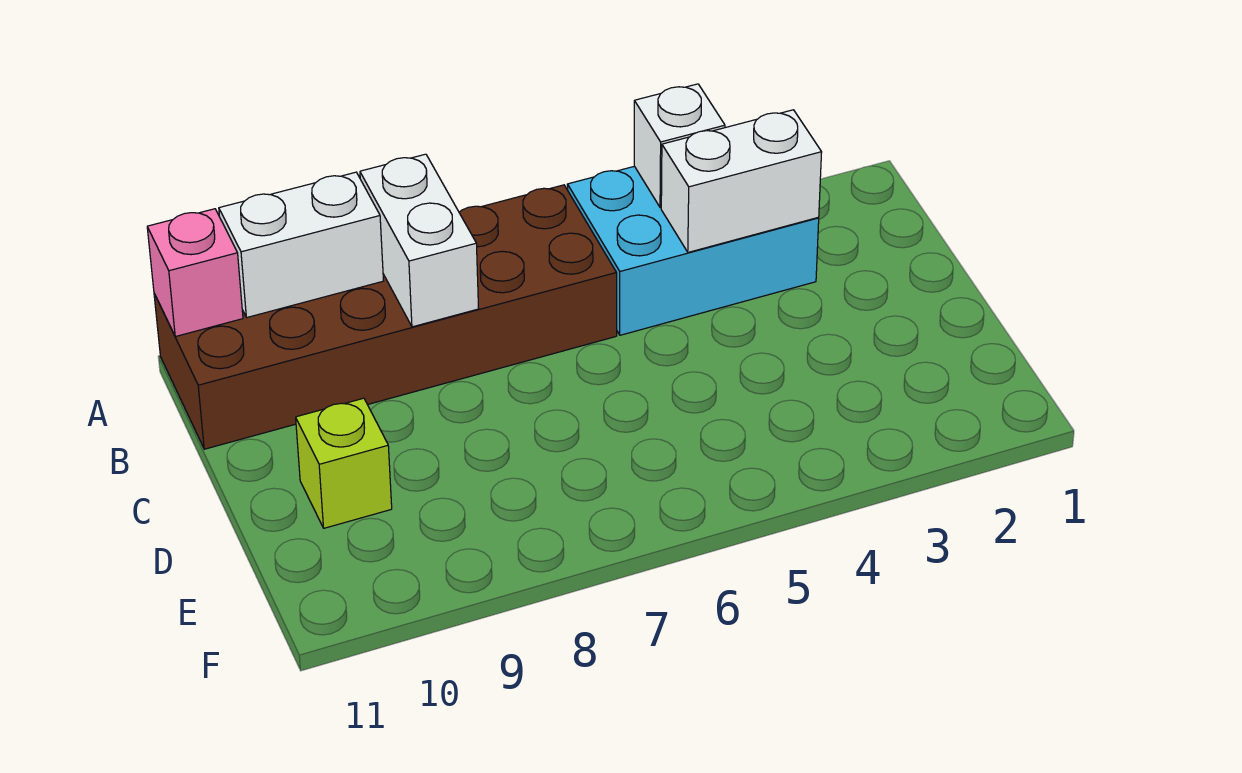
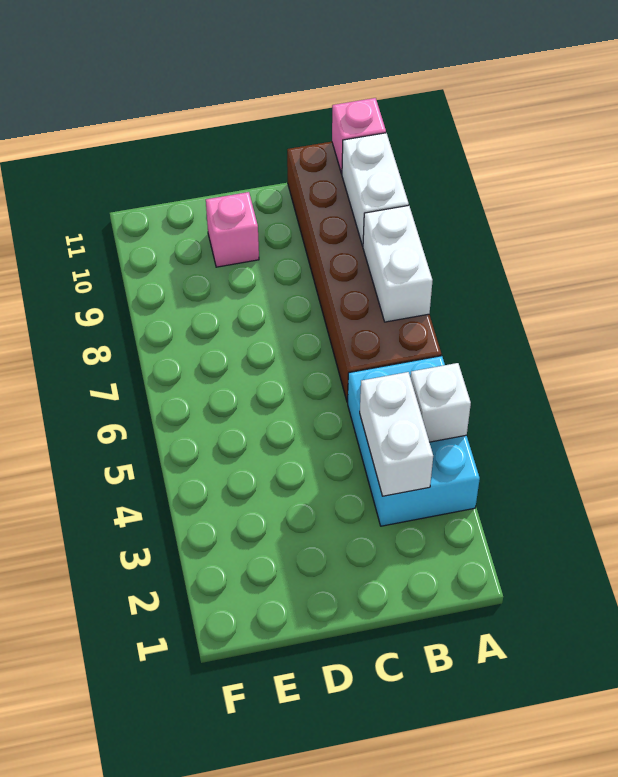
white 1x2 brick [360,154,479,327] -> white 1x2 brick turned to [363,205,433,322]
lime 1x1 brick [296,398,392,528] -> pink 1x1 brick [206,192,259,267]

